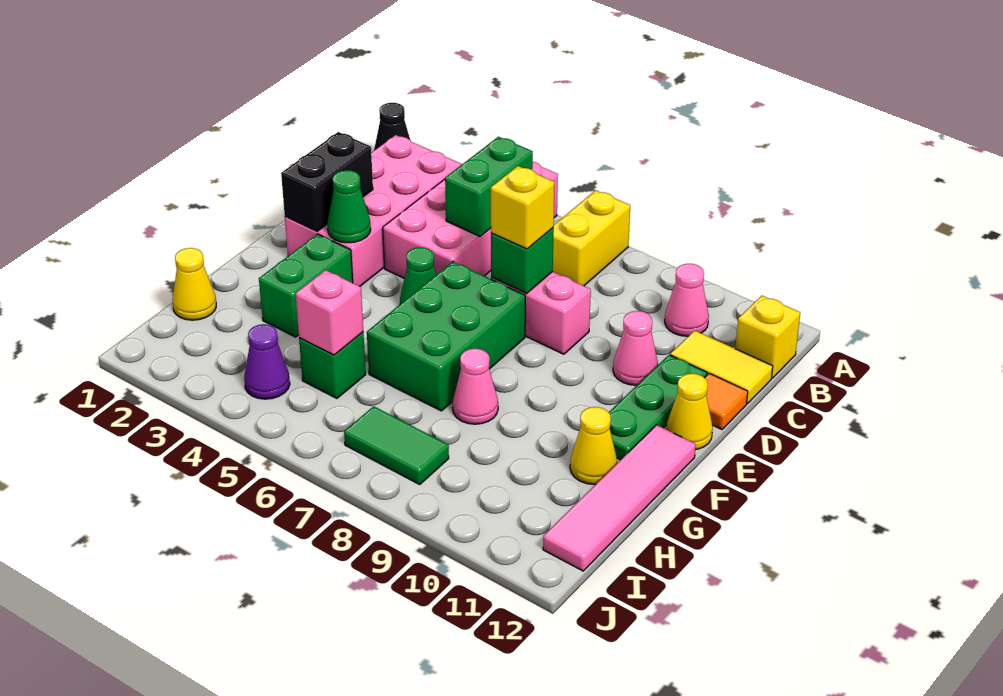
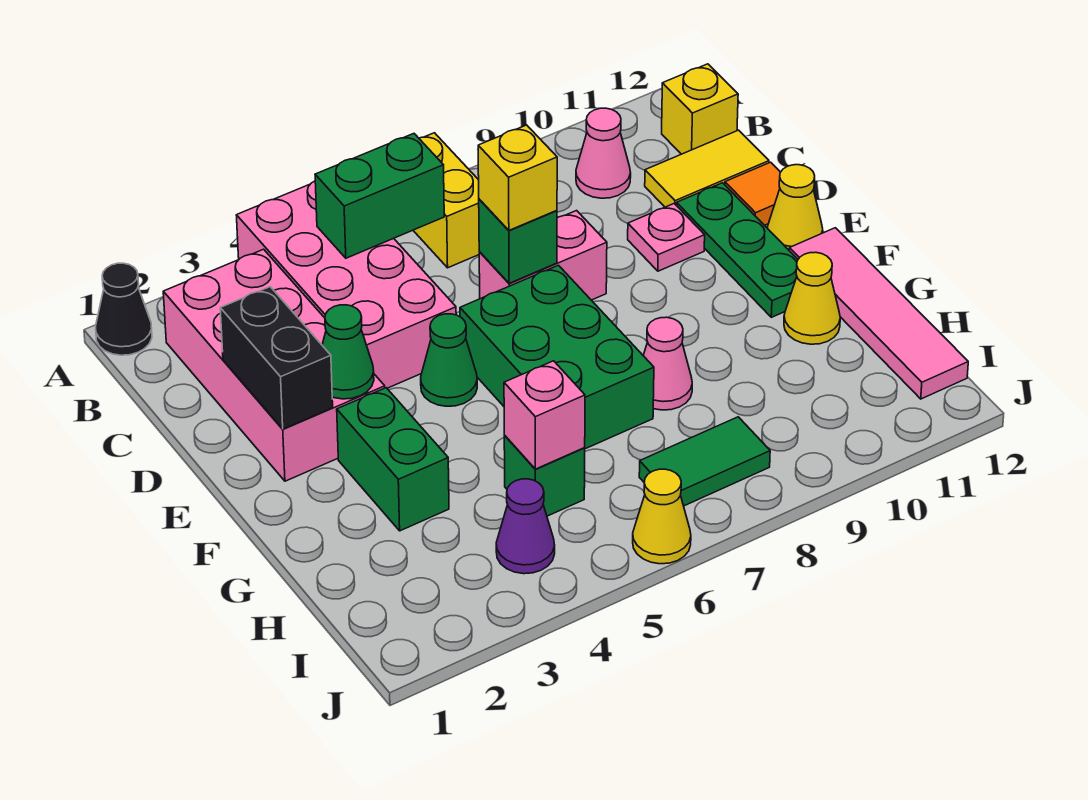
green 1x2 brick [445,137,533,236] -> green 1x2 brick turned to [315,134,444,258]
pink 1x1 cone [613,311,658,385] -> pink 1x1 plate [628,204,705,271]
yellow 1x1 cone [172,248,216,320] -> yellow 1x1 cone moved to [633,469,691,564]

